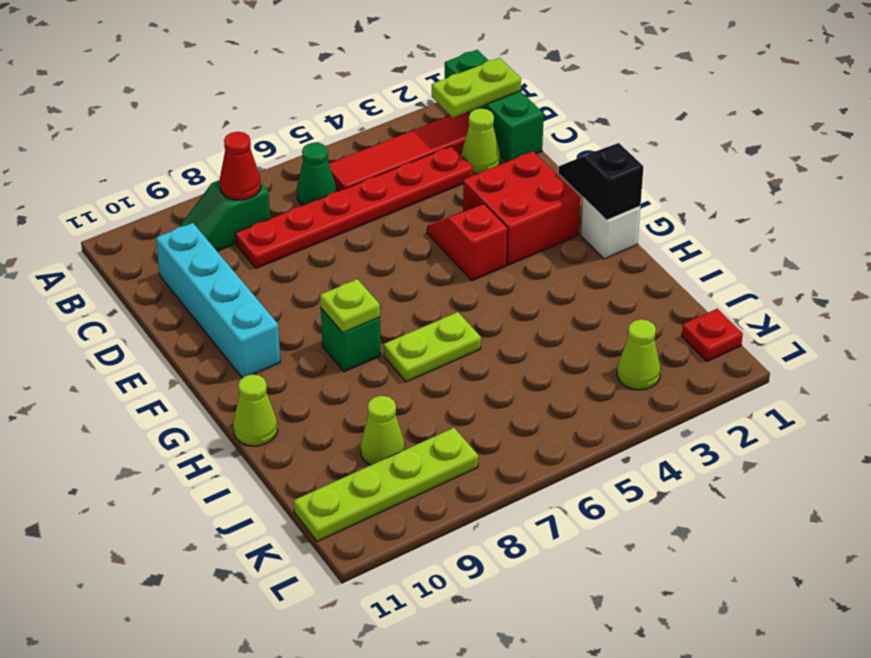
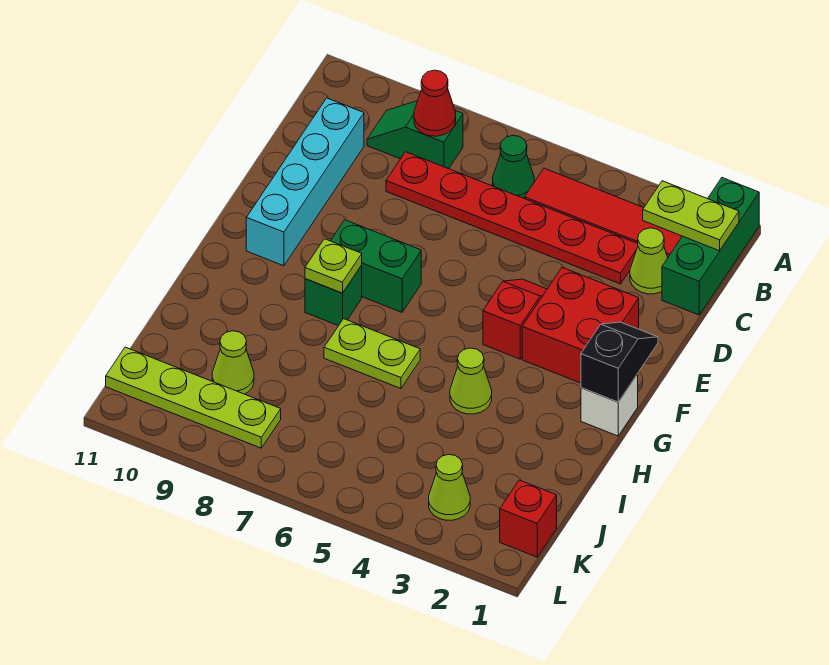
none -> green 1x2 brick [331,220,421,312]
lime 1x1 cone [233,374,278,446] -> lime 1x1 cone moved to [450,348,492,414]
red 1x1 plate [682,309,743,362] -> red 1x1 brick [500,480,557,557]

